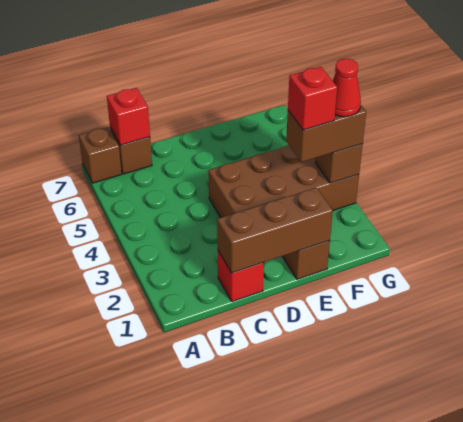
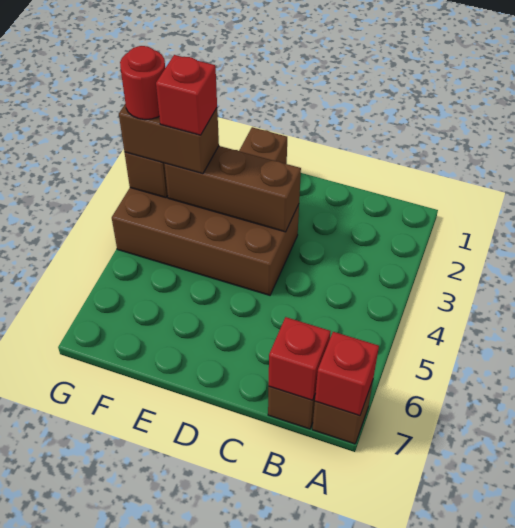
red 1x1 brick [218,251,264,302] -> red 1x1 brick moved to [315,332,379,416]
brown 1x3 brick [217,187,333,273] -> brown 1x3 brick moved to [164,146,301,232]
red 1x1 cone [333,59,361,117] -> red 1x1 round brick [120,46,165,119]

